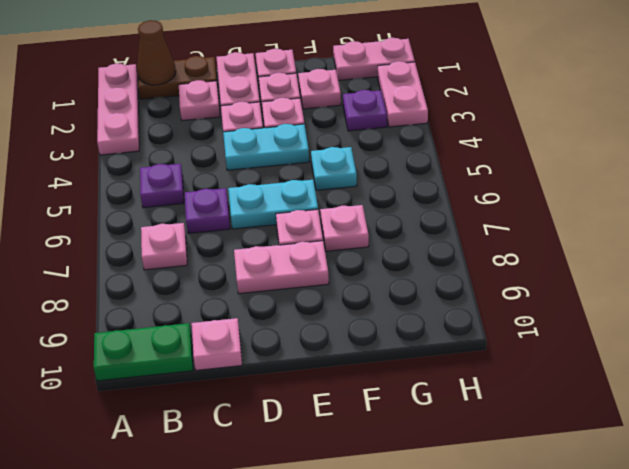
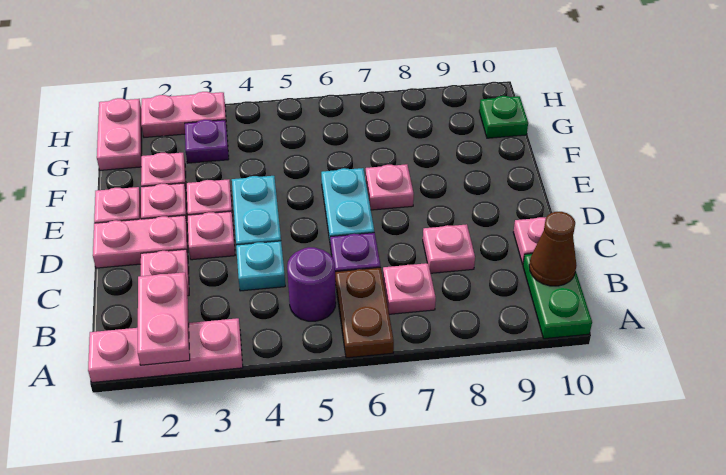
brown 1x2 plate [138,56,218,99] -> brown 1x2 plate moved to [335,268,394,358]
brown 1x1 cone [137,20,176,85] -> brown 1x1 cone moved to [529,212,577,286]
purple 1x1 plate [140,164,184,208] -> purple 1x1 round brick [287,247,336,321]
pink 1x2 plate [234,241,329,294] -> pink 1x2 plate moved to [138,272,190,365]
cyan 1x1 plate [311,147,357,190] -> cyan 1x1 plate moved to [236,241,285,291]
pink 1x1 plate [320,205,369,251] -> pink 1x1 plate moved to [423,224,475,273]
none -> green 1x1 plate [479,96,528,138]

